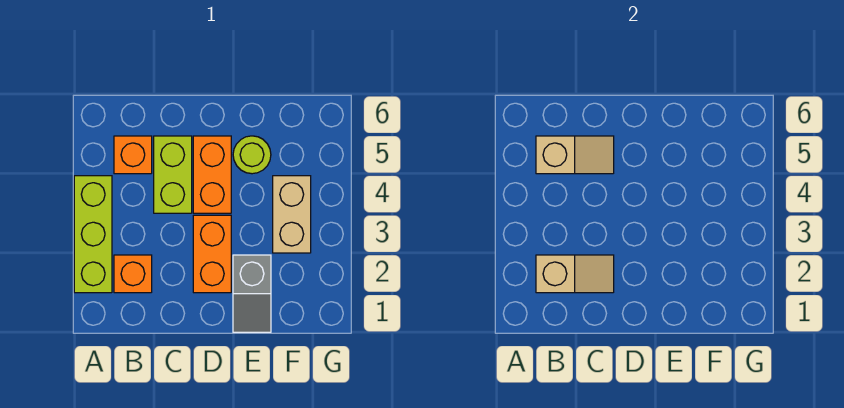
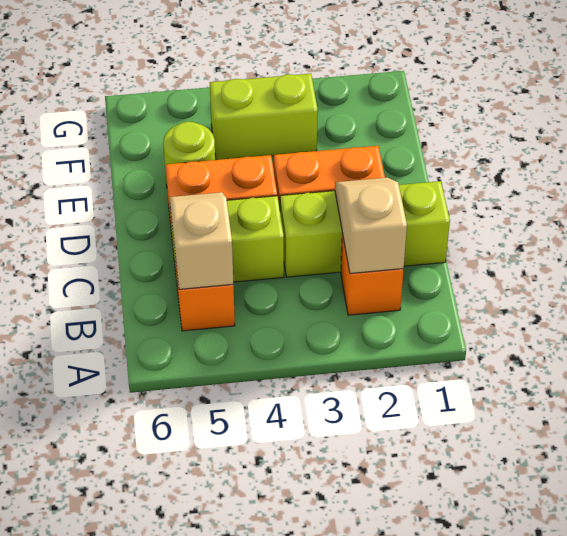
lime 1x3 brick [74,176,112,293] -> lime 1x3 brick moved to [280,181,450,277]
grey 1x2 slope [233,255,271,332] -> none
tan 1x2 brick [273,176,311,253] -> lime 1x2 brick [210,74,318,160]

